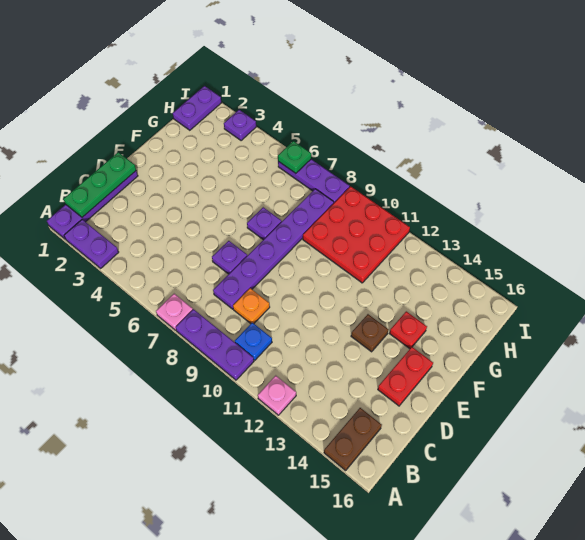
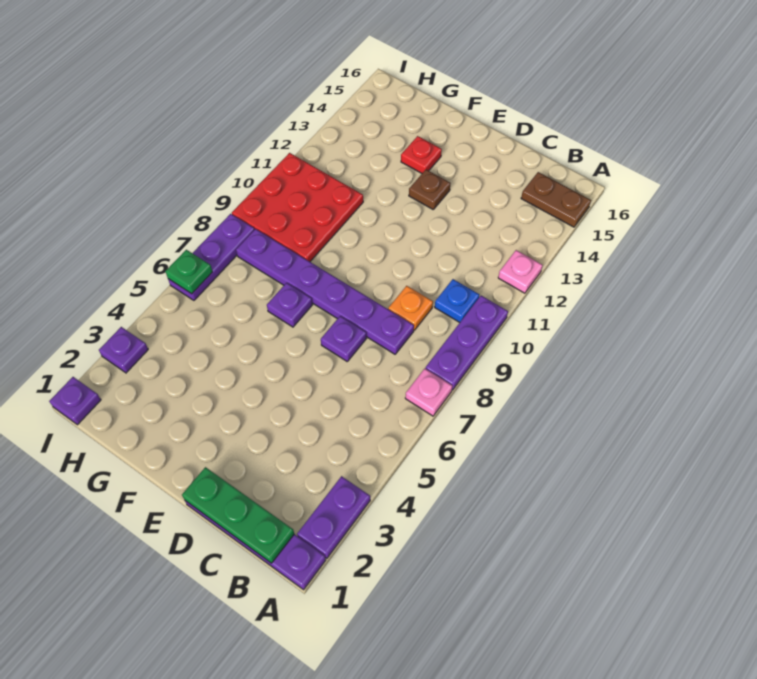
red 1x2 plate [378,347,433,406] -> none
purple 1x2 plate [173,86,221,130] -> purple 1x1 plate [49,377,101,425]

